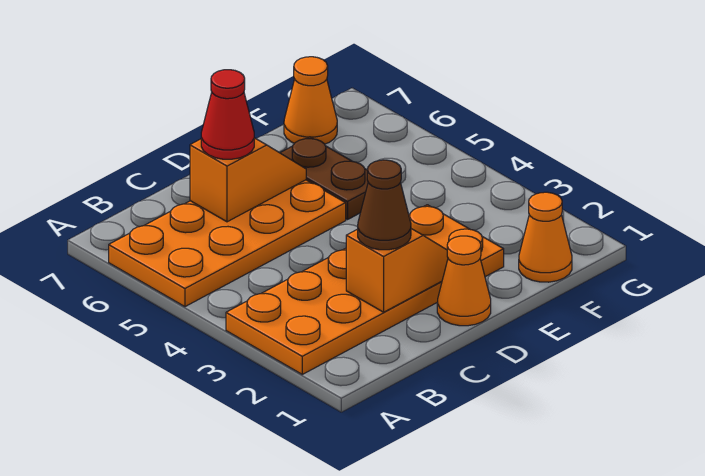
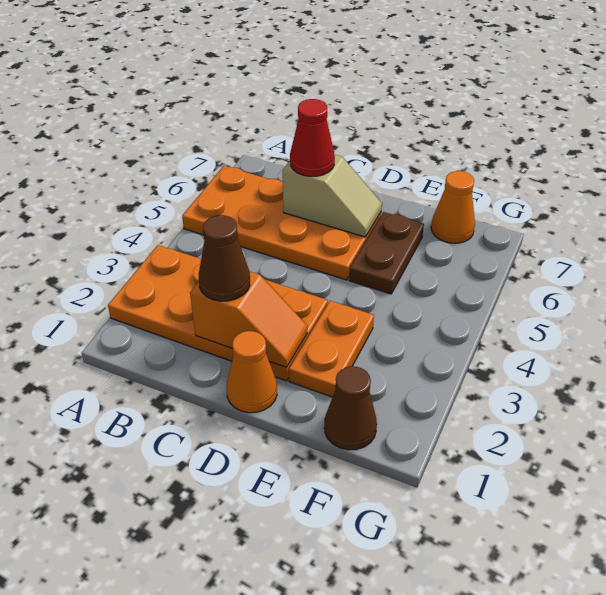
orange 1x2 slope [190,138,306,222] -> tan 1x2 slope [283,154,382,237]
orange 1x1 cone [519,192,572,282] -> brown 1x1 cone [324,366,377,450]

